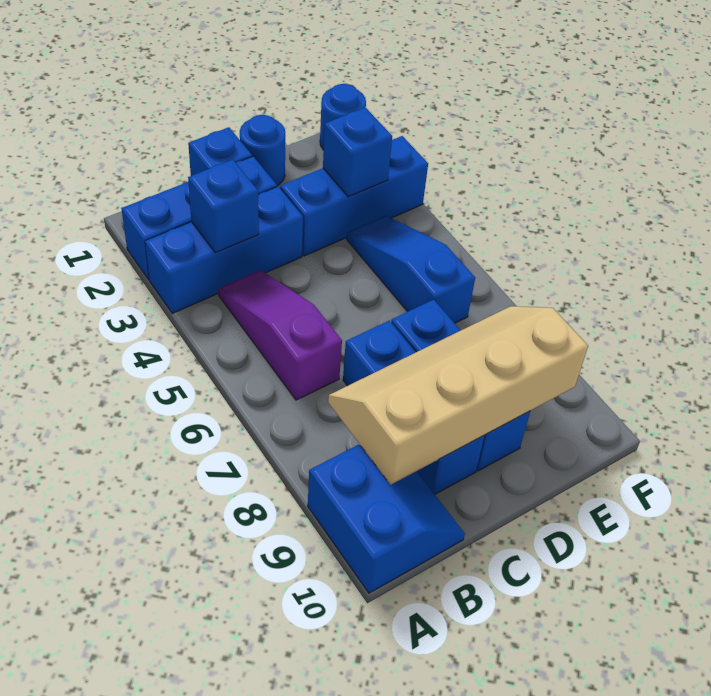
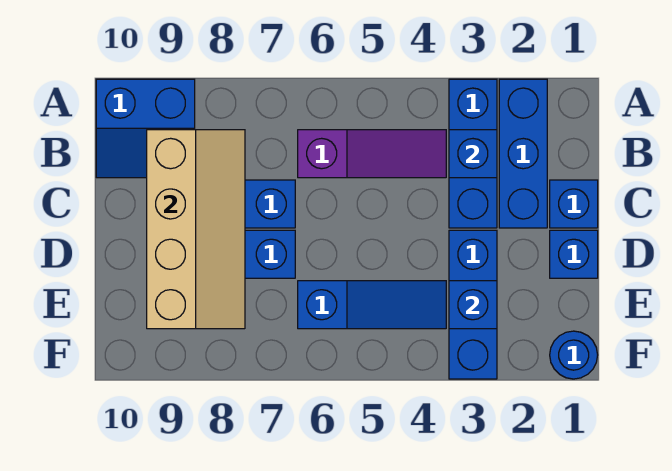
blue 1x1 round brick [240,115,285,186] -> blue 1x1 brick [550,230,598,278]

